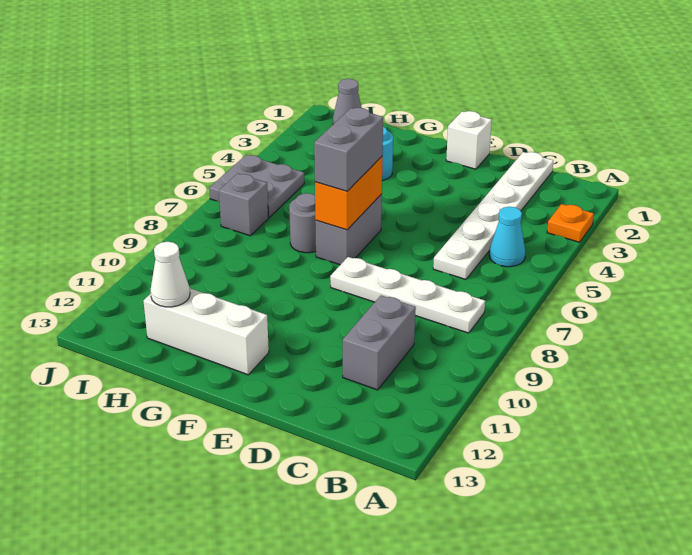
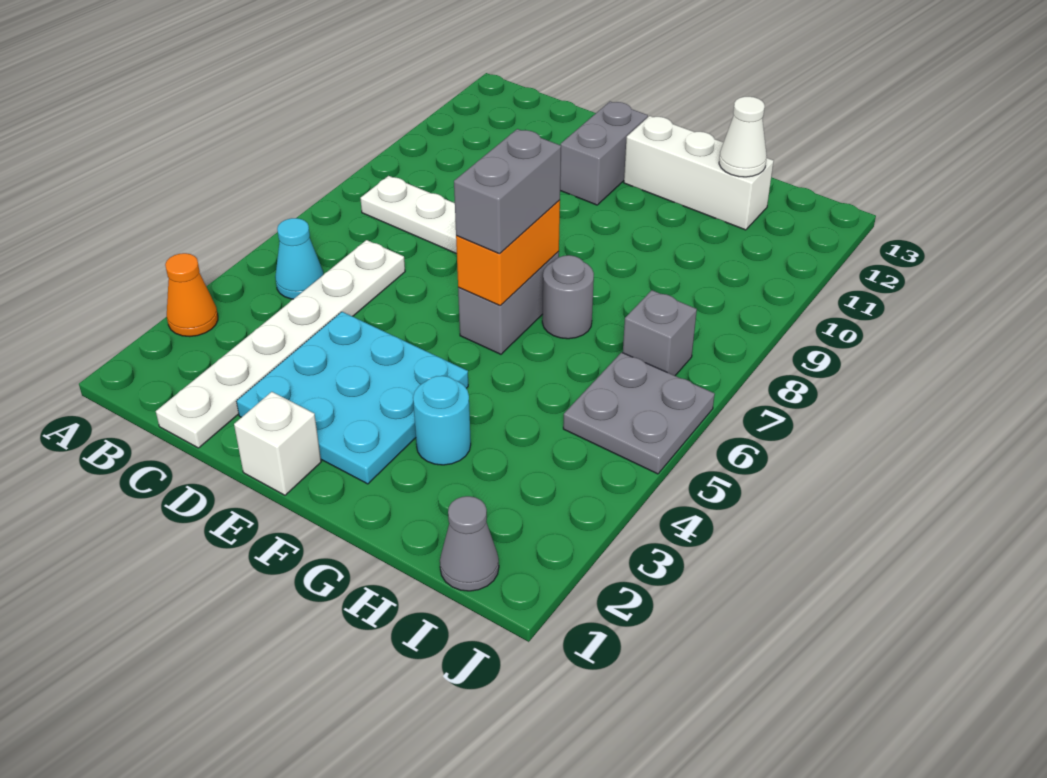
orange 1x1 plate [547,204,594,242] -> orange 1x1 cone [165,253,218,337]
grey 1x2 brick [343,295,416,390] -> grey 1x2 brick moved to [560,102,648,205]
none -> cyan 3x3 plate [236,312,468,484]

